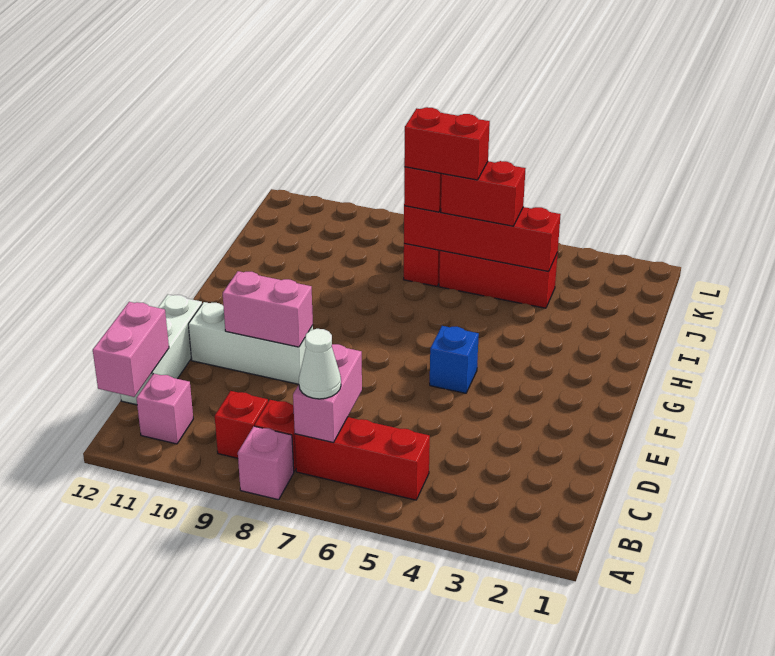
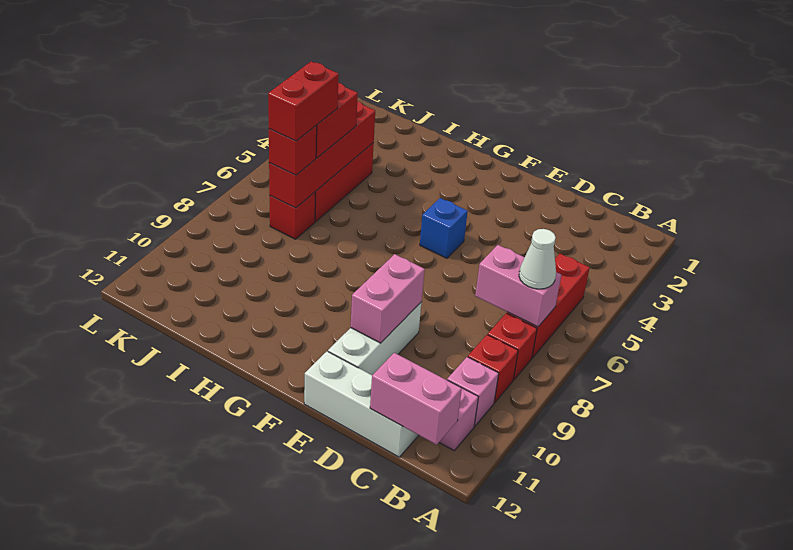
pink 1x1 brick [238,426,294,500] -> pink 1x1 brick moved to [447,357,499,426]

